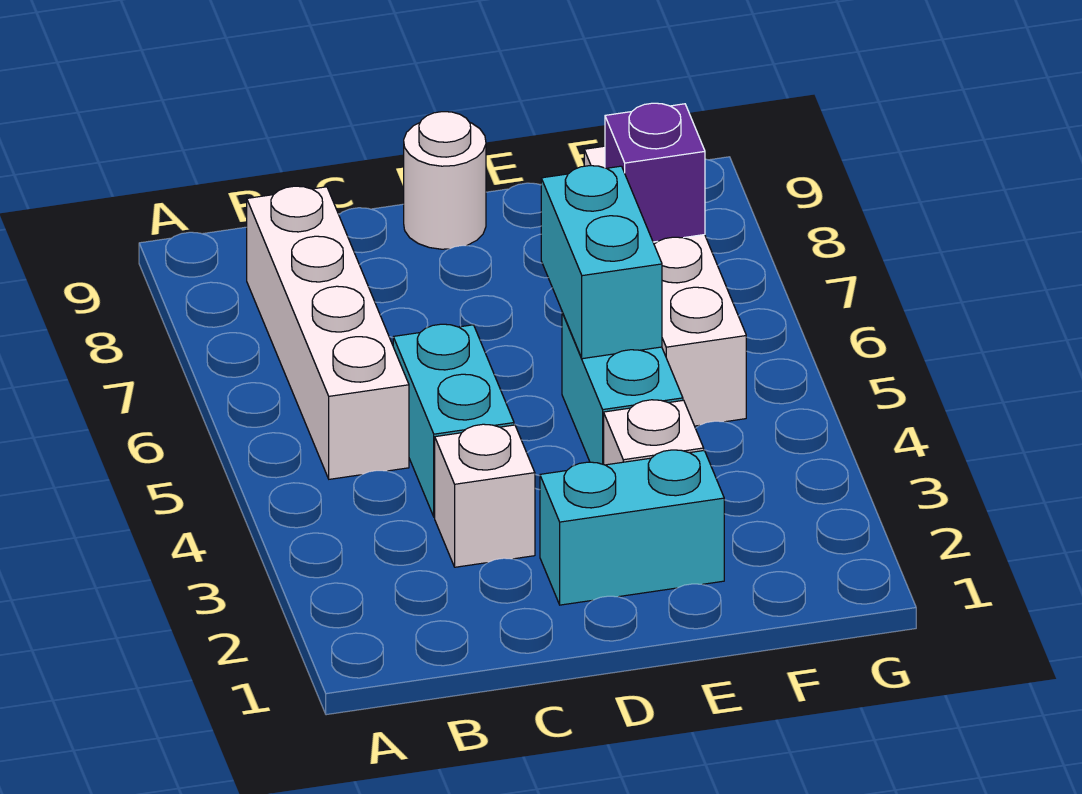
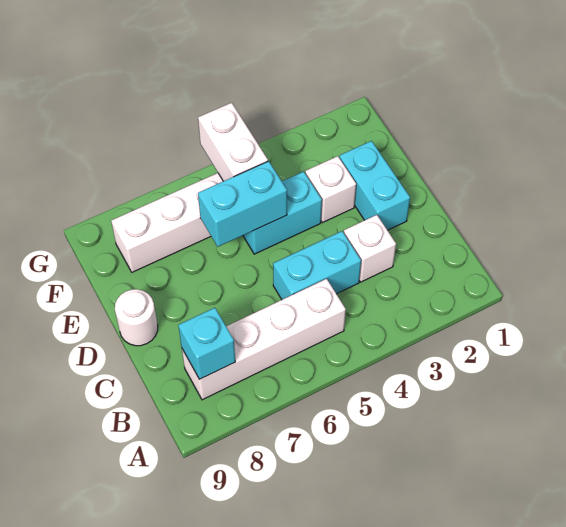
none -> cyan 1x1 brick [178,308,235,379]
none -> white 1x2 brick [198,103,268,181]
purple 1x1 brick [605,103,705,242] -> none

